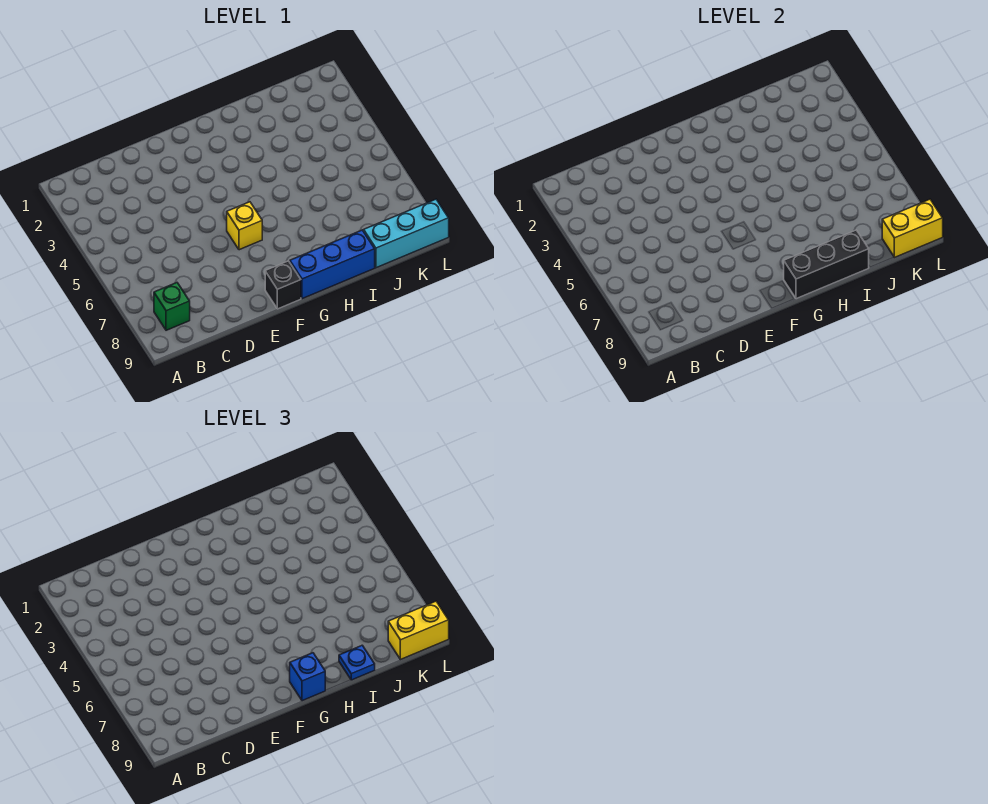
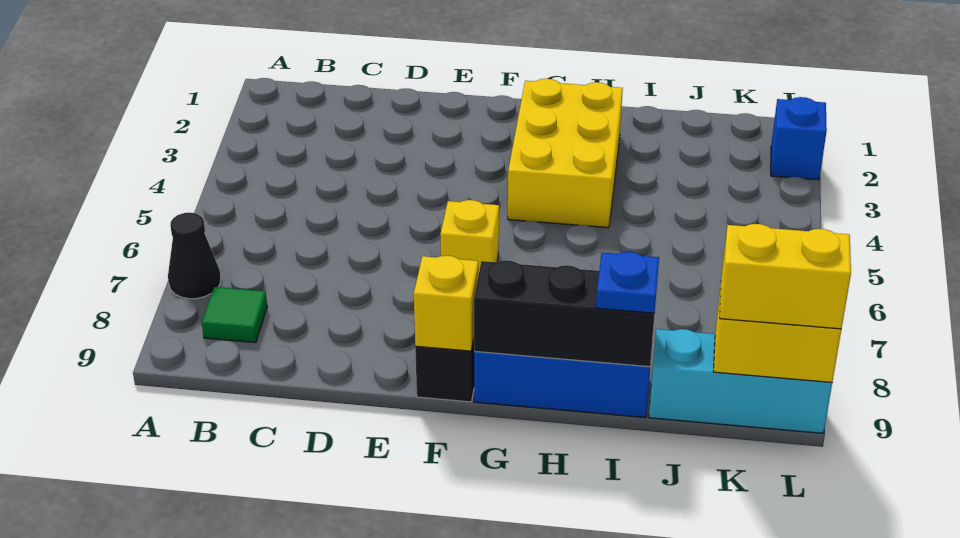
none -> black 1x1 cone [168,213,221,299]
green 1x1 brick [154,283,190,330] -> green 1x1 tile [202,287,267,343]
none -> yellow 1x1 brick [414,256,478,351]
none -> yellow 2x3 brick [508,79,623,228]
blue 1x1 brick [290,653,325,701] -> blue 1x1 brick moved to [771,97,827,180]

